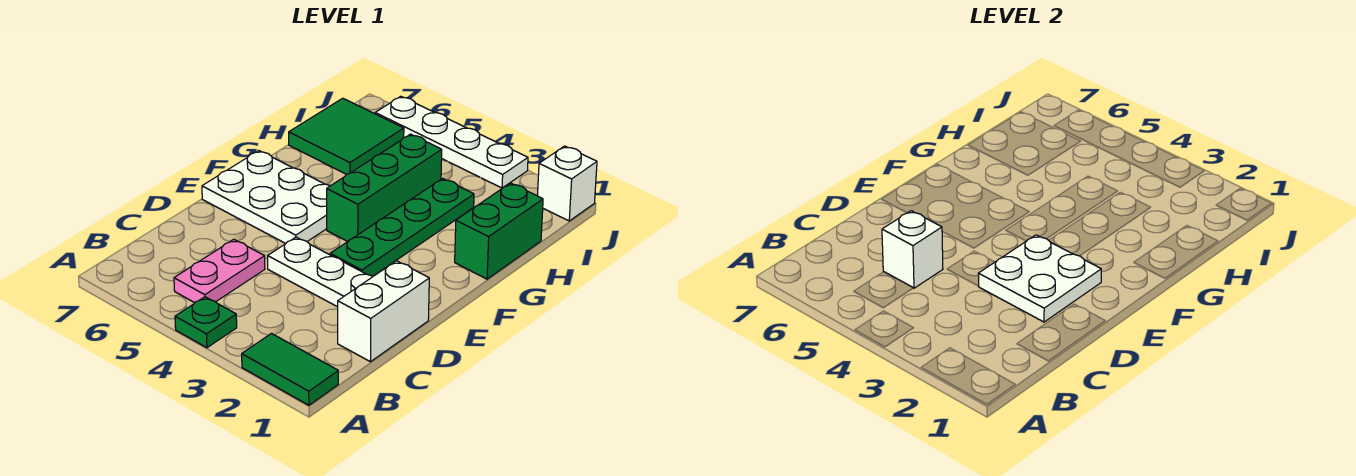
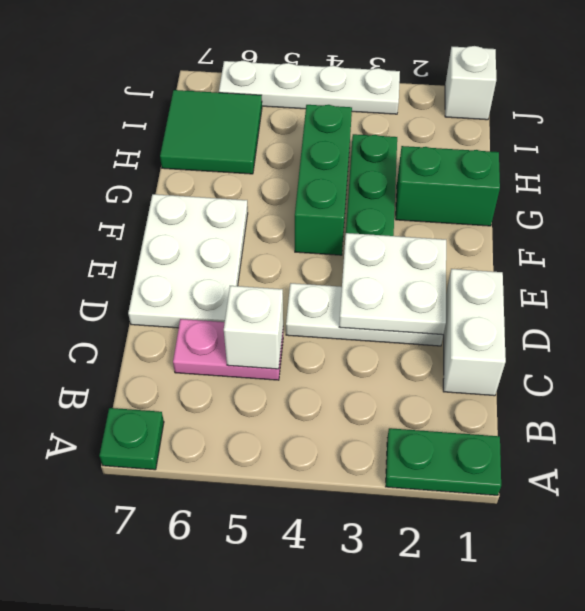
green 1x2 tile [242,334,338,405] -> green 1x2 plate [386,428,501,495]
green 1x1 plate [175,297,237,348] -> green 1x1 plate moved to [99,408,164,470]
pink 1x2 plate [174,239,265,303] -> pink 1x2 plate turned to [173,319,283,380]
white 2x3 plate [202,151,330,243] -> white 2x3 plate turned to [128,194,248,328]
green 1x2 brick [455,183,543,279] -> green 1x2 brick turned to [396,146,500,226]

